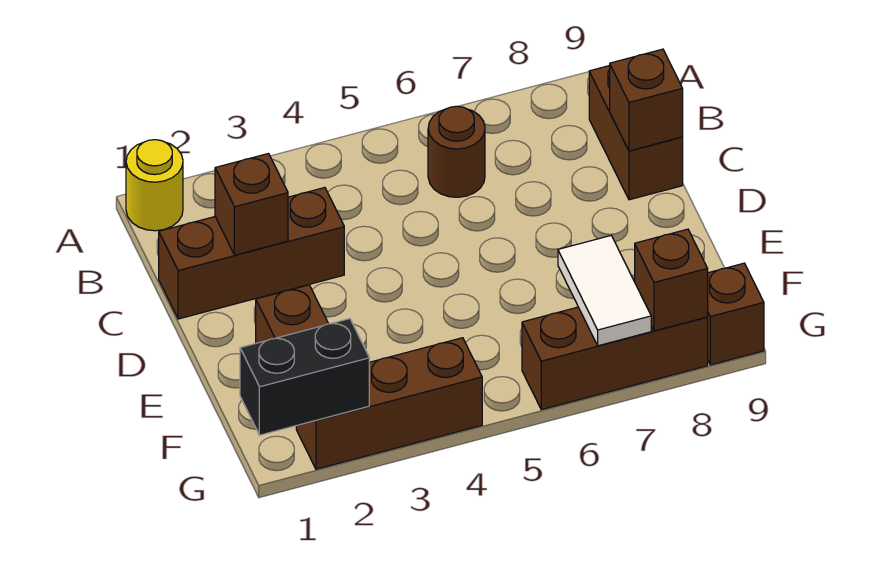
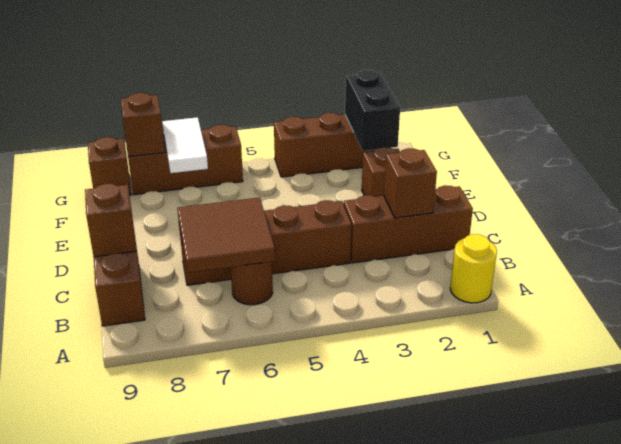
none -> brown 2x2 tile [177,197,275,273]
none -> brown 1x4 brick [179,200,351,285]
black 1x2 brick [240,319,369,435] -> black 1x2 brick turned to [345,70,400,151]

